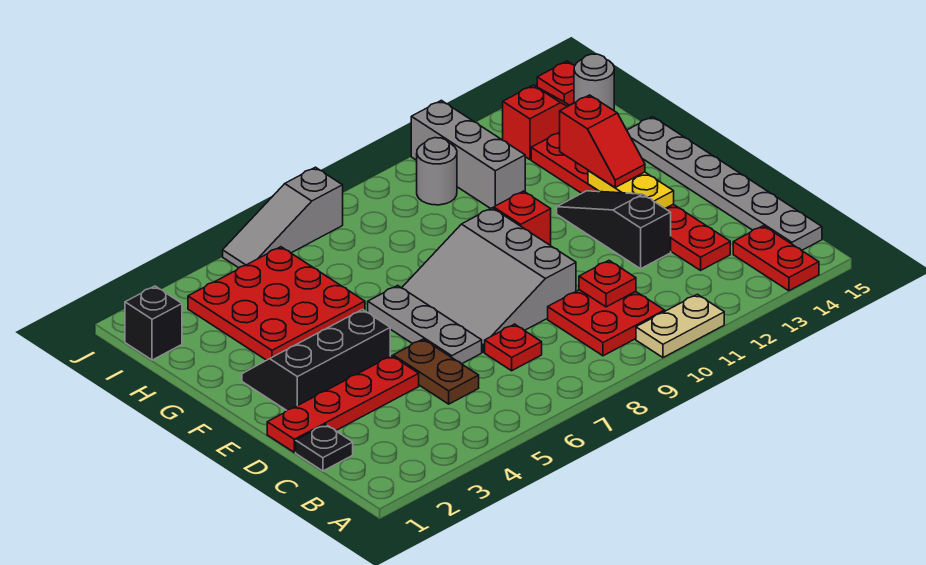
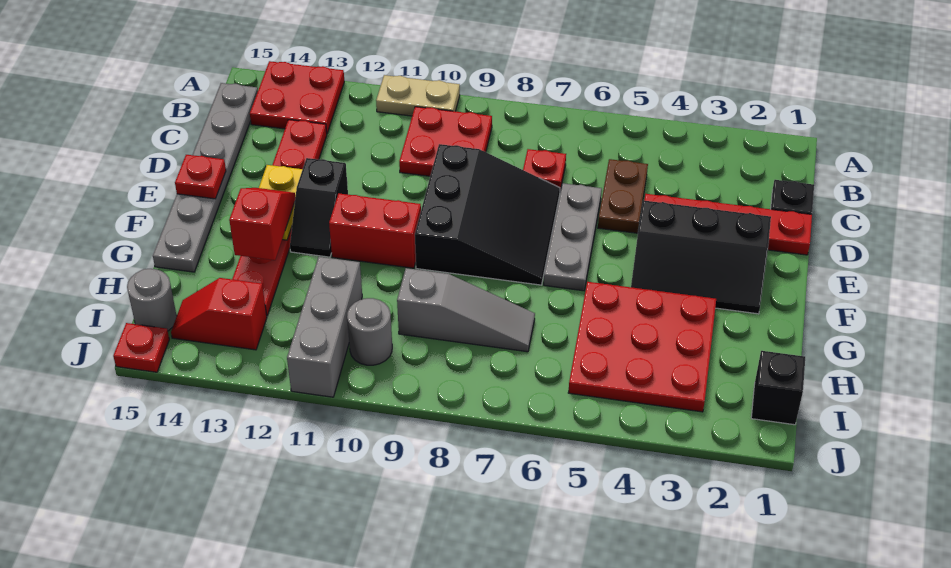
red 1x2 plate [733,226,819,291] -> red 2x2 plate [250,61,344,133]
red 1x1 plate [579,261,636,307] -> red 1x1 plate moved to [175,155,226,199]
grey 3x3 slope [402,208,576,352] -> black 3x3 slope [415,144,560,285]
black 1x3 slope [557,191,671,269] -> black 1x2 slope [290,158,348,257]
red 1x1 brick [494,191,551,246] -> red 1x2 brick [329,193,421,268]
grey 1x3 slope [223,167,343,268] -> grey 1x3 slope moved to [397,268,535,352]

